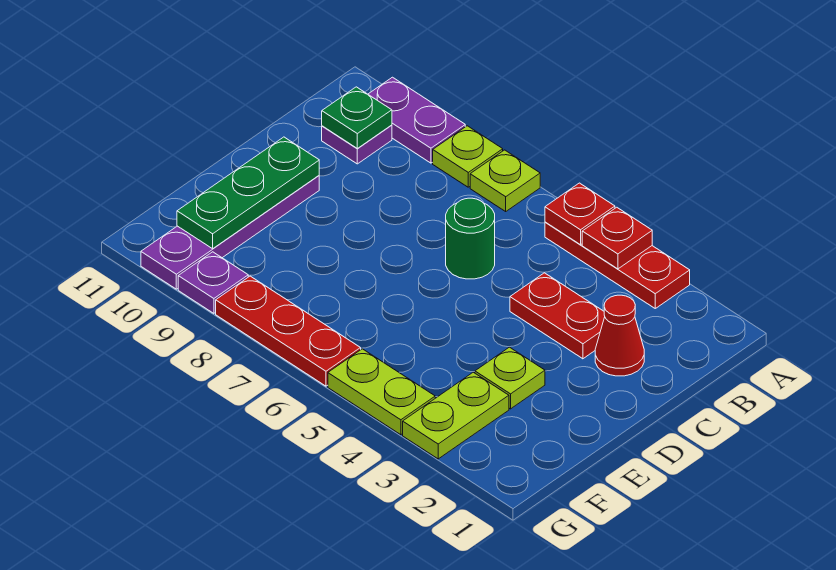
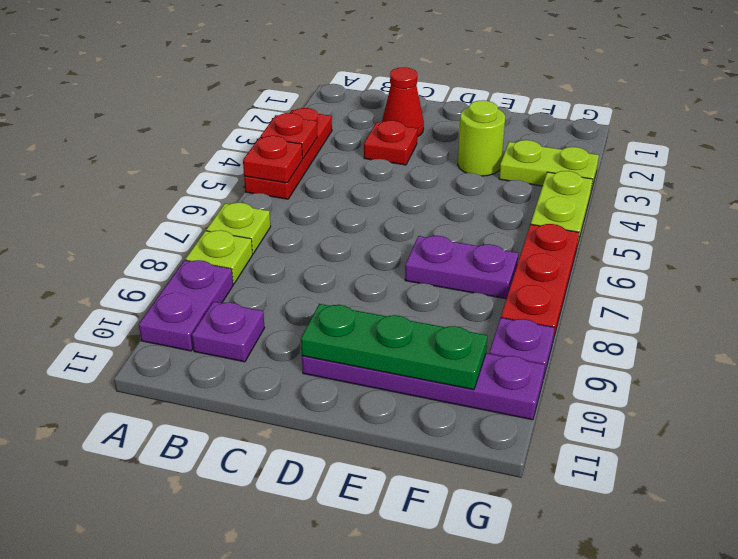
green 1x1 plate [322,87,392,148] -> none
red 1x2 plate [510,273,605,359] -> red 1x1 plate [364,120,418,165]
green 1x1 round brick [446,198,495,279] -> none
lime 1x1 plate [475,347,545,409] -> lime 1x1 round brick [458,100,505,176]
none -> purple 1x2 plate [405,236,518,299]

